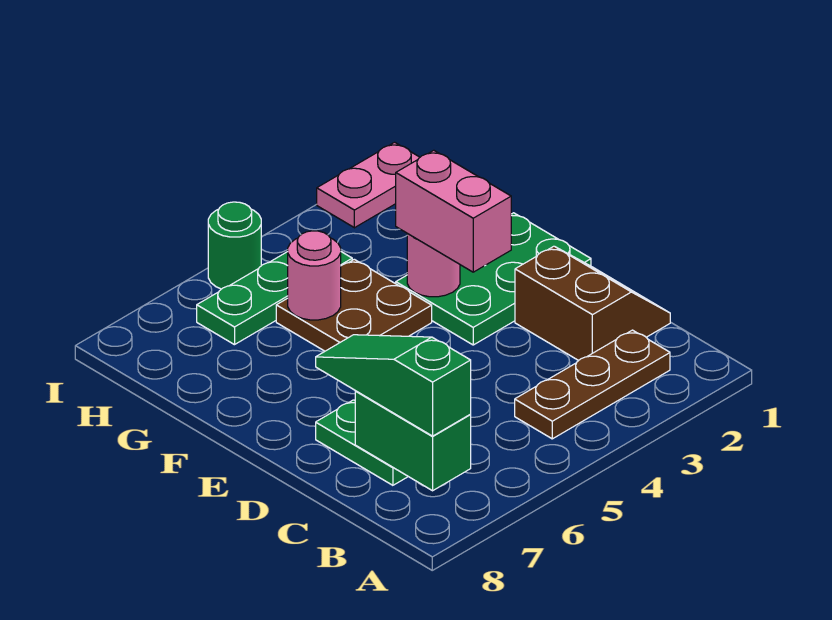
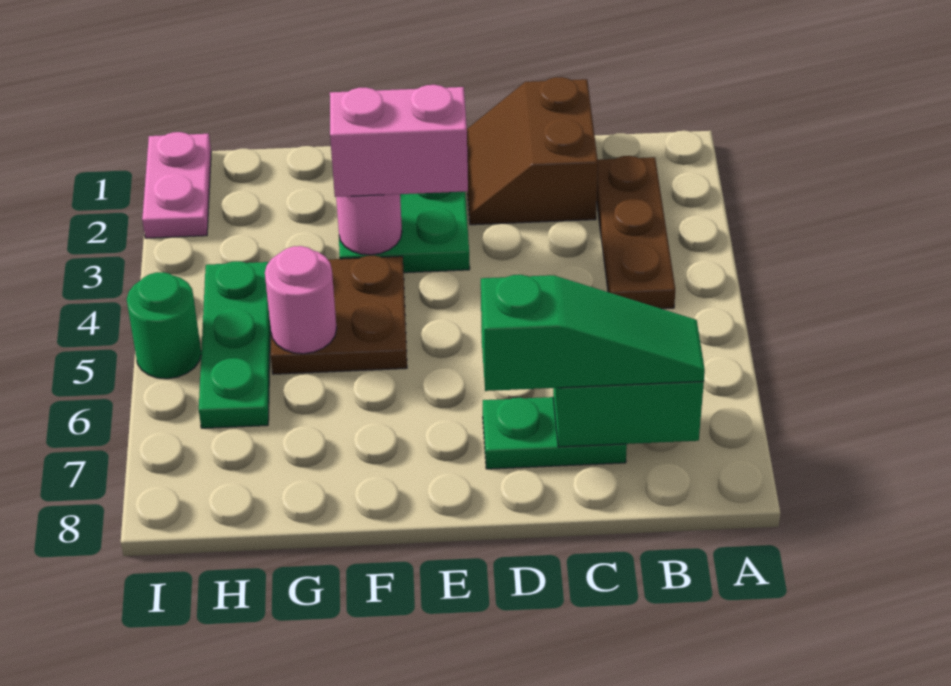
green 1x3 slope [316,335,471,436] -> green 1x3 slope turned to [481,275,705,391]
brown 2x2 slope [515,246,670,361] -> brown 2x2 slope turned to [467,77,598,225]

